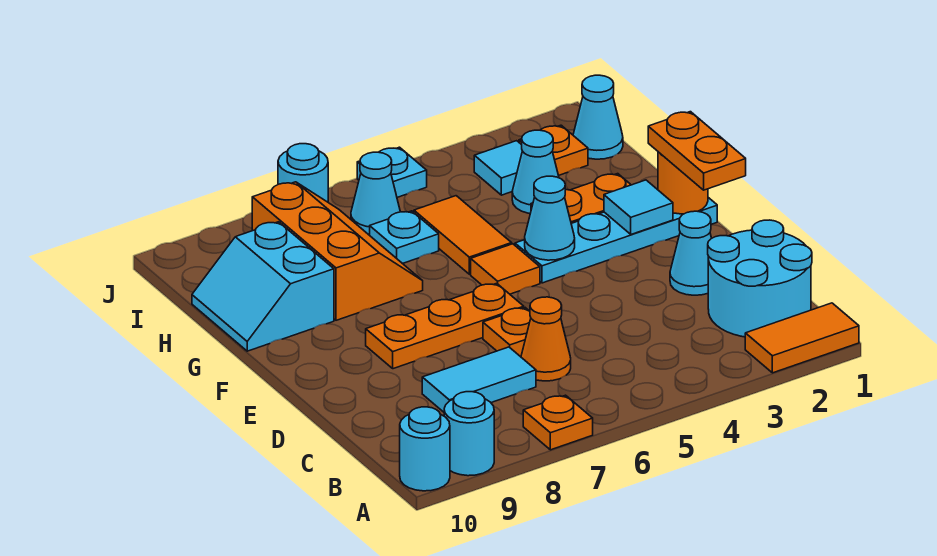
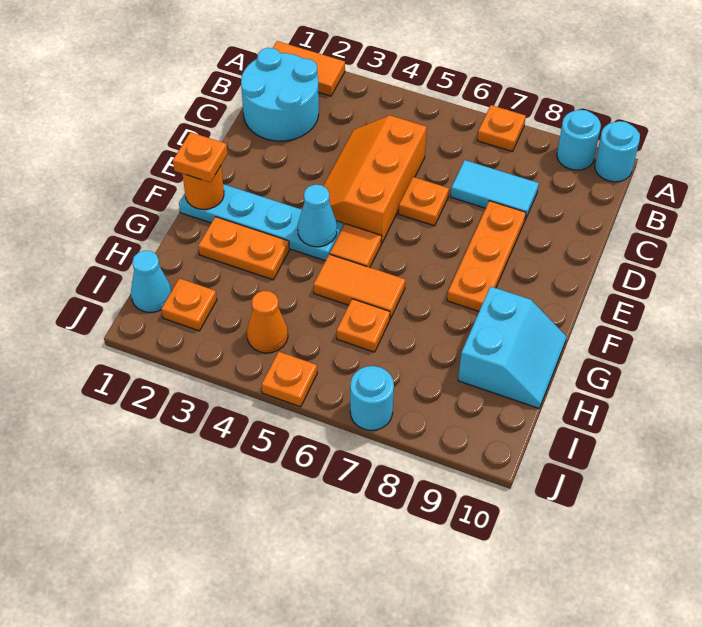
orange 1x1 cone [521,297,571,381] -> orange 1x1 cone moved to [247,291,288,353]
cyan 1x1 cone [670,211,712,295] -> none
orange 1x2 plate [648,112,746,190] -> orange 1x1 plate [173,132,227,182]
orange 1x3 plate [366,283,524,369] -> orange 1x3 plate turned to [447,201,526,311]
cyan 1x1 tile [604,180,673,234] -> none
orange 1x2 tile [414,196,512,274] -> orange 1x2 tile turned to [314,254,405,319]
orange 2x3 slope [252,182,423,320] -> orange 2x3 slope moved to [323,115,427,244]
cyan 1x1 cone [512,130,559,214] -> none
cyan 1x1 plate [370,211,439,264] -> orange 1x1 plate [337,299,390,352]
cyan 1x1 tile [474,141,522,195] -> none
cyan 1x1 cone [351,152,400,235] -> none
cyan 1x1 plate [357,147,427,197] -> orange 1x1 plate [262,352,317,407]

